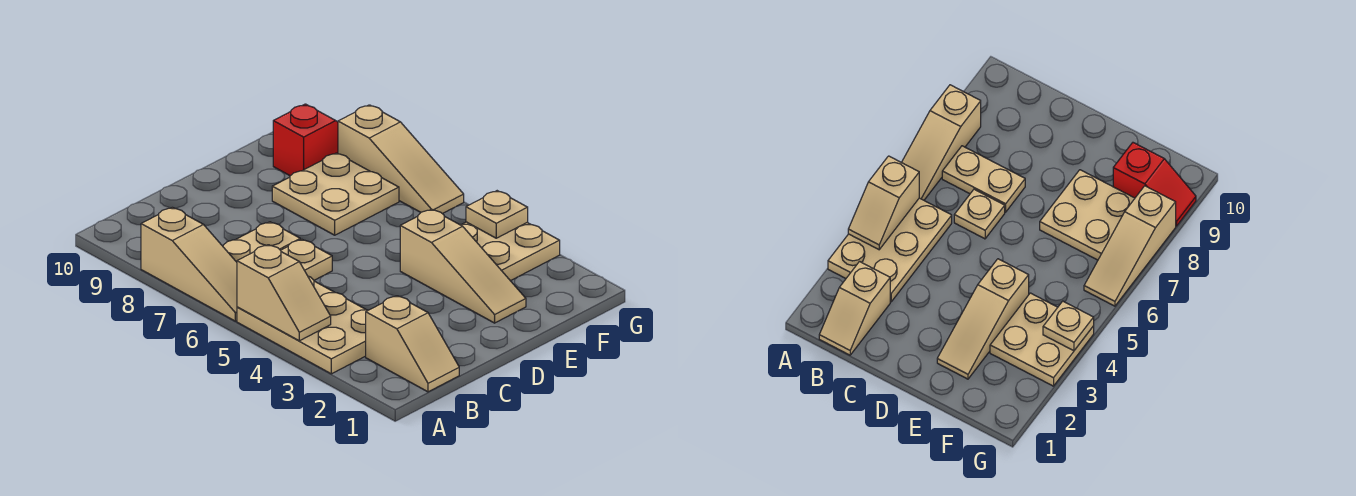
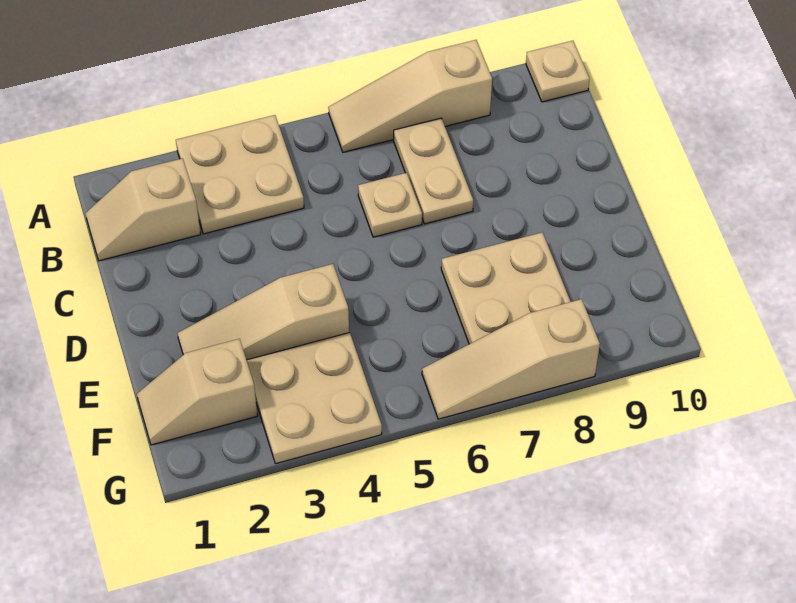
tan 2x3 plate [237,276,368,374] -> tan 2x2 plate [176,115,304,234]
tan 1x2 slope [237,245,331,341] -> tan 1x2 slope moved to [137,339,258,445]
red 1x2 slope [273,104,338,176] -> none
tan 1x1 plate [466,191,528,238] -> tan 1x1 plate moved to [526,41,590,102]

